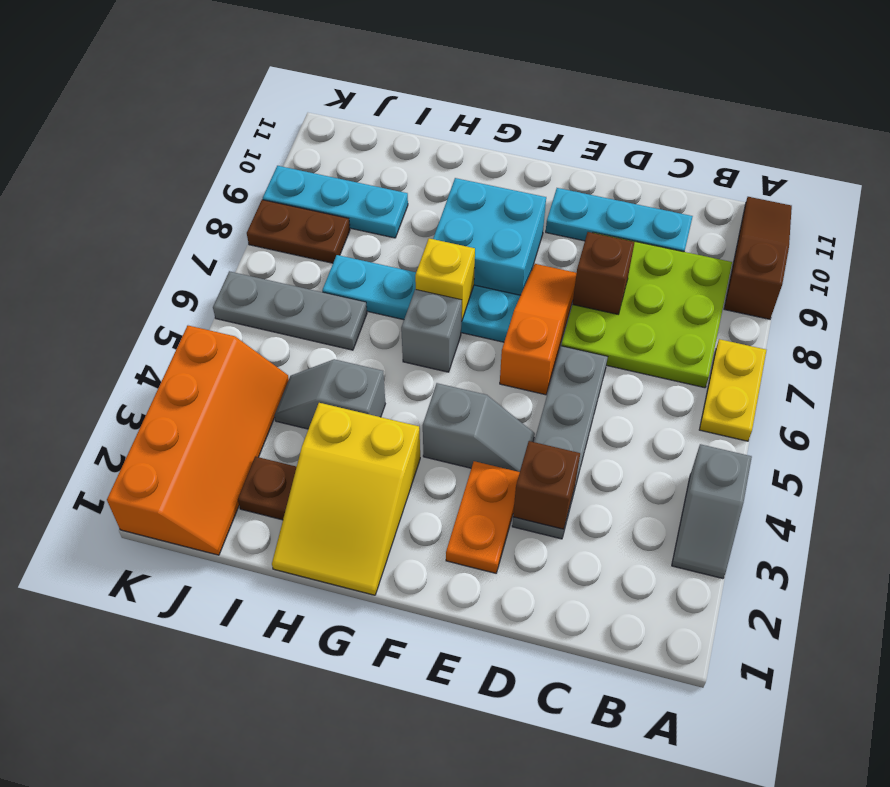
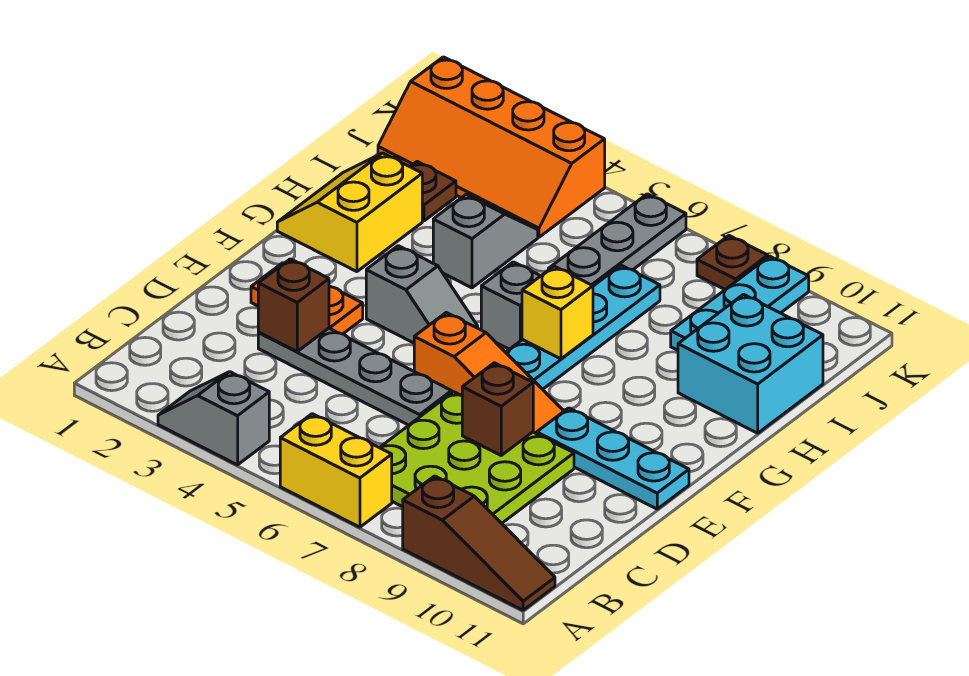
yellow 1x2 plate [699,339,766,441] -> yellow 1x2 brick [280,414,392,527]
cyan 1x3 plate [546,188,693,252] -> cyan 1x3 plate turned to [537,408,689,509]
grey 1x2 slope [423,383,535,472] -> grey 1x2 slope turned to [366,246,478,343]
cyan 2x2 brick [433,178,546,295] -> cyan 2x2 brick moved to [678,294,823,433]
yellow 2x3 slope [272,403,420,595] -> yellow 2x2 slope [277,153,422,272]
brown 1x2 plate [247,200,350,263] -> brown 1x1 plate [697,236,768,289]

